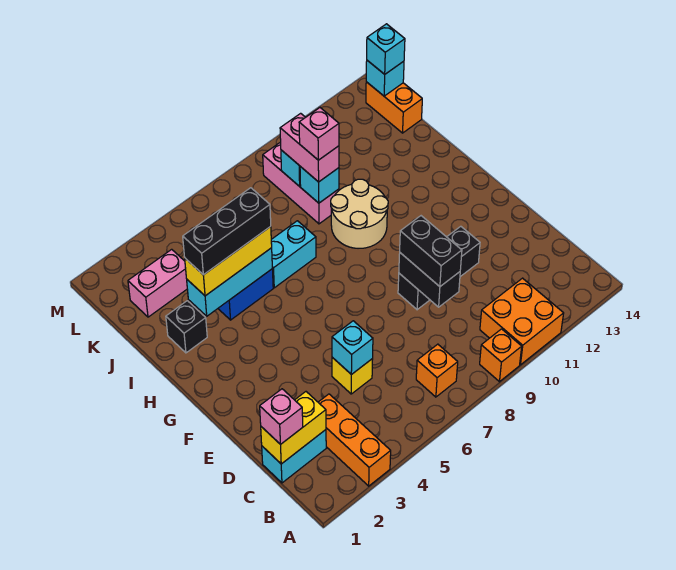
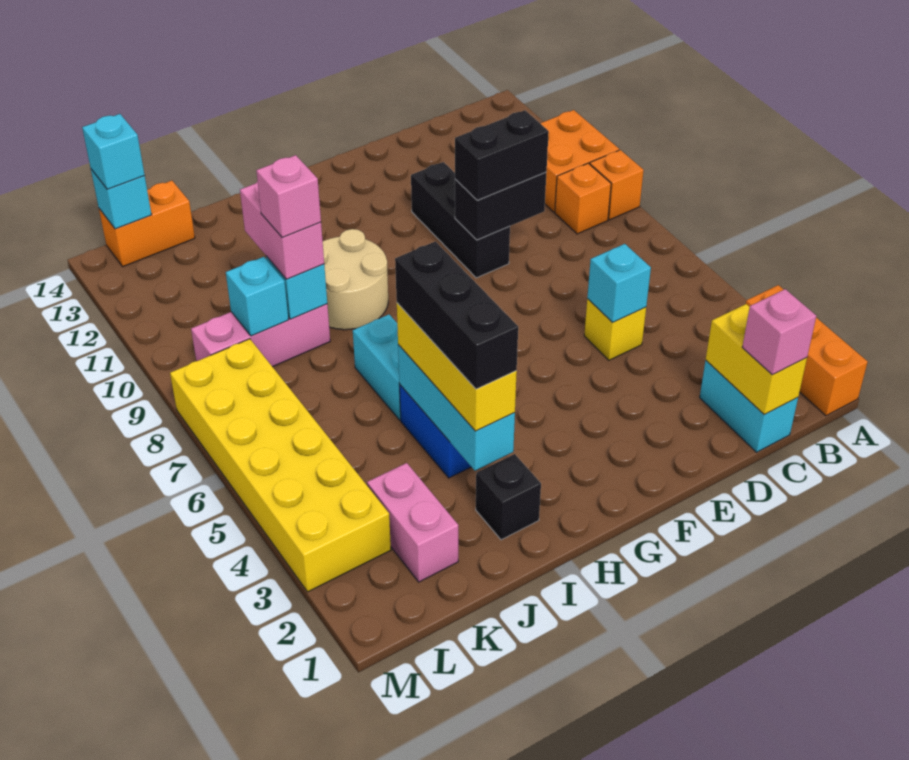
orange 1x3 brick [318,394,391,486] -> orange 1x3 brick turned to [746,285,867,416]
orange 1x1 brick [416,344,458,397] -> orange 1x1 brick moved to [555,163,611,234]
pink 1x2 brick [280,113,339,182] -> pink 1x2 brick turned to [240,182,324,279]
none -> yellow 2x6 brick [170,339,391,592]

